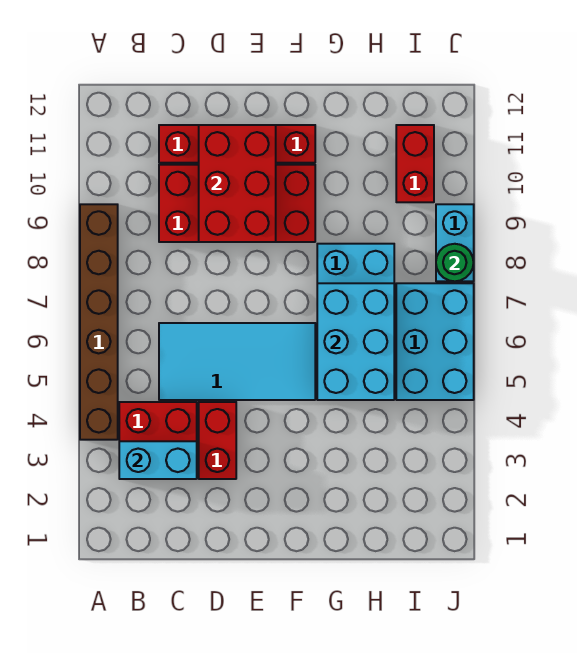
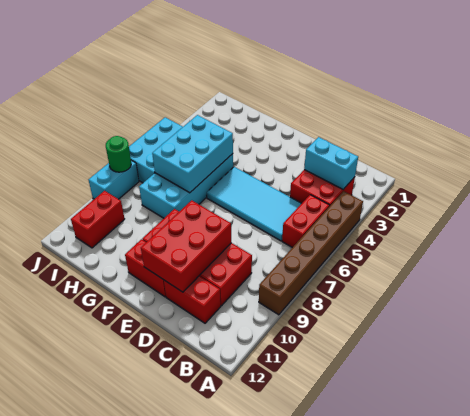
red 1x2 brick [199,402,236,479] -> red 1x2 brick moved to [282,195,329,248]

